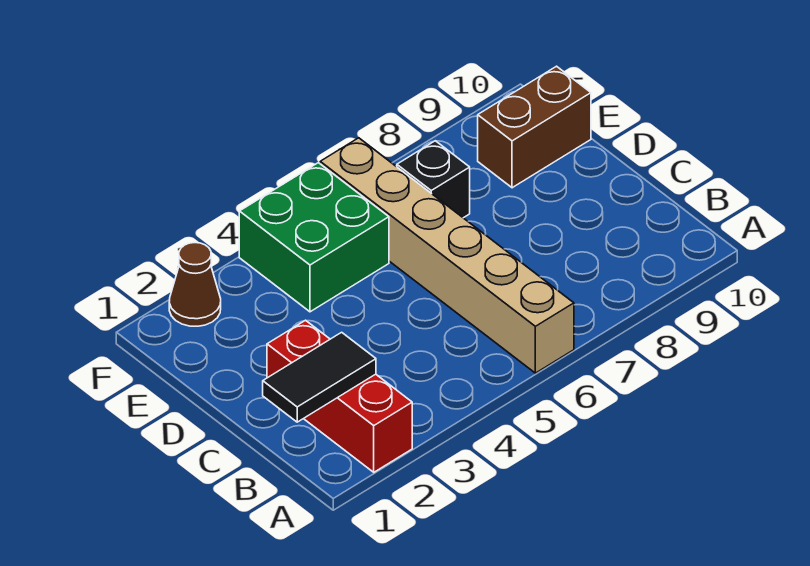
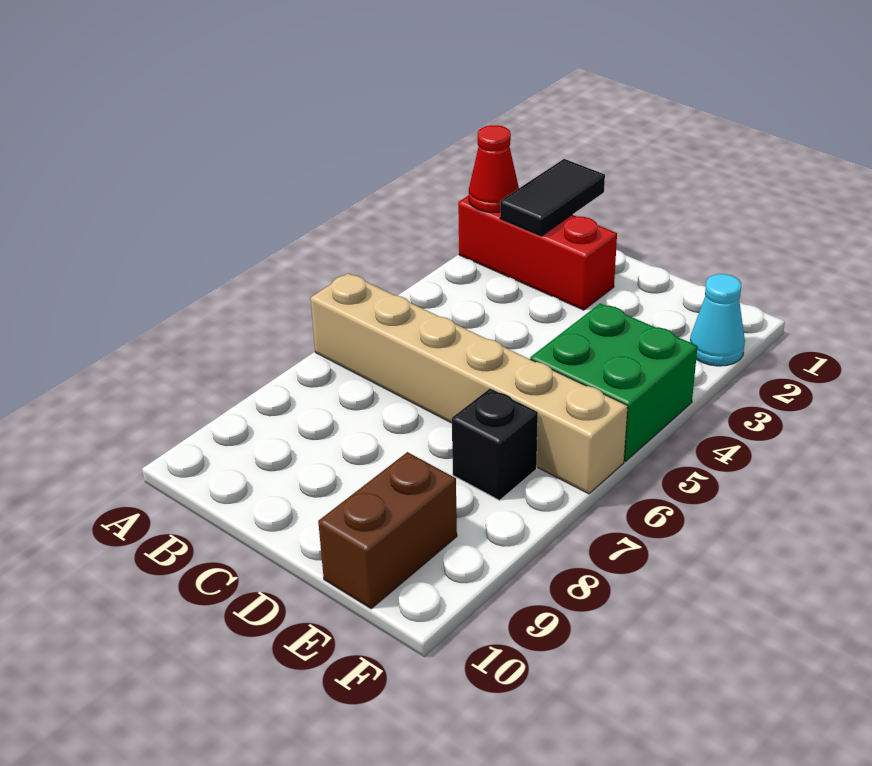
none -> red 1x1 cone [469,125,519,213]
brown 1x1 cone [169,243,221,326] -> cyan 1x1 cone [690,274,745,366]

